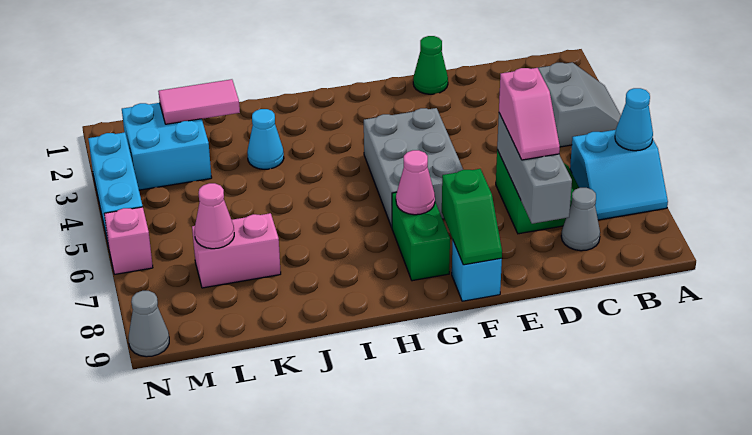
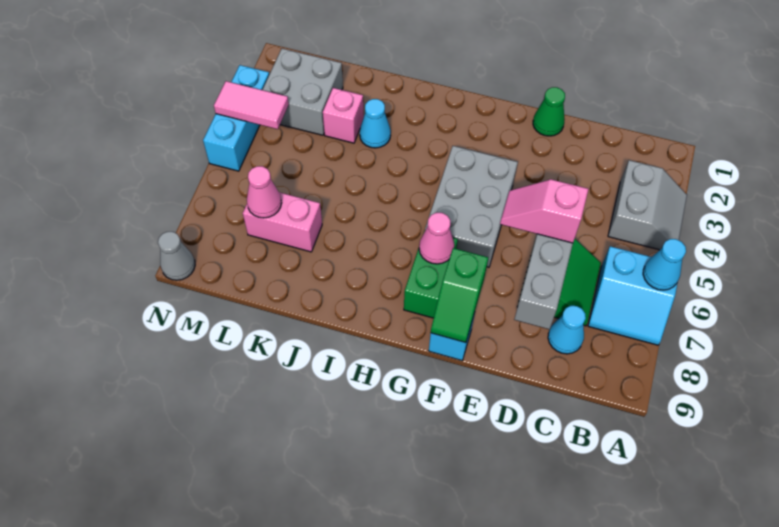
grey 1x1 cone [561,188,600,251] -> cyan 1x1 cone [548,306,586,354]
pink 1x2 slope [499,68,560,160] -> pink 1x2 slope turned to [500,179,588,243]
pink 1x2 tile [158,79,240,124] -> pink 1x2 tile moved to [214,81,289,129]
cyan 2x2 brick [122,103,212,190] -> grey 2x2 brick [262,48,343,135]
pink 1x1 brick [104,207,153,274] -> pink 1x1 brick moved to [323,88,364,143]

